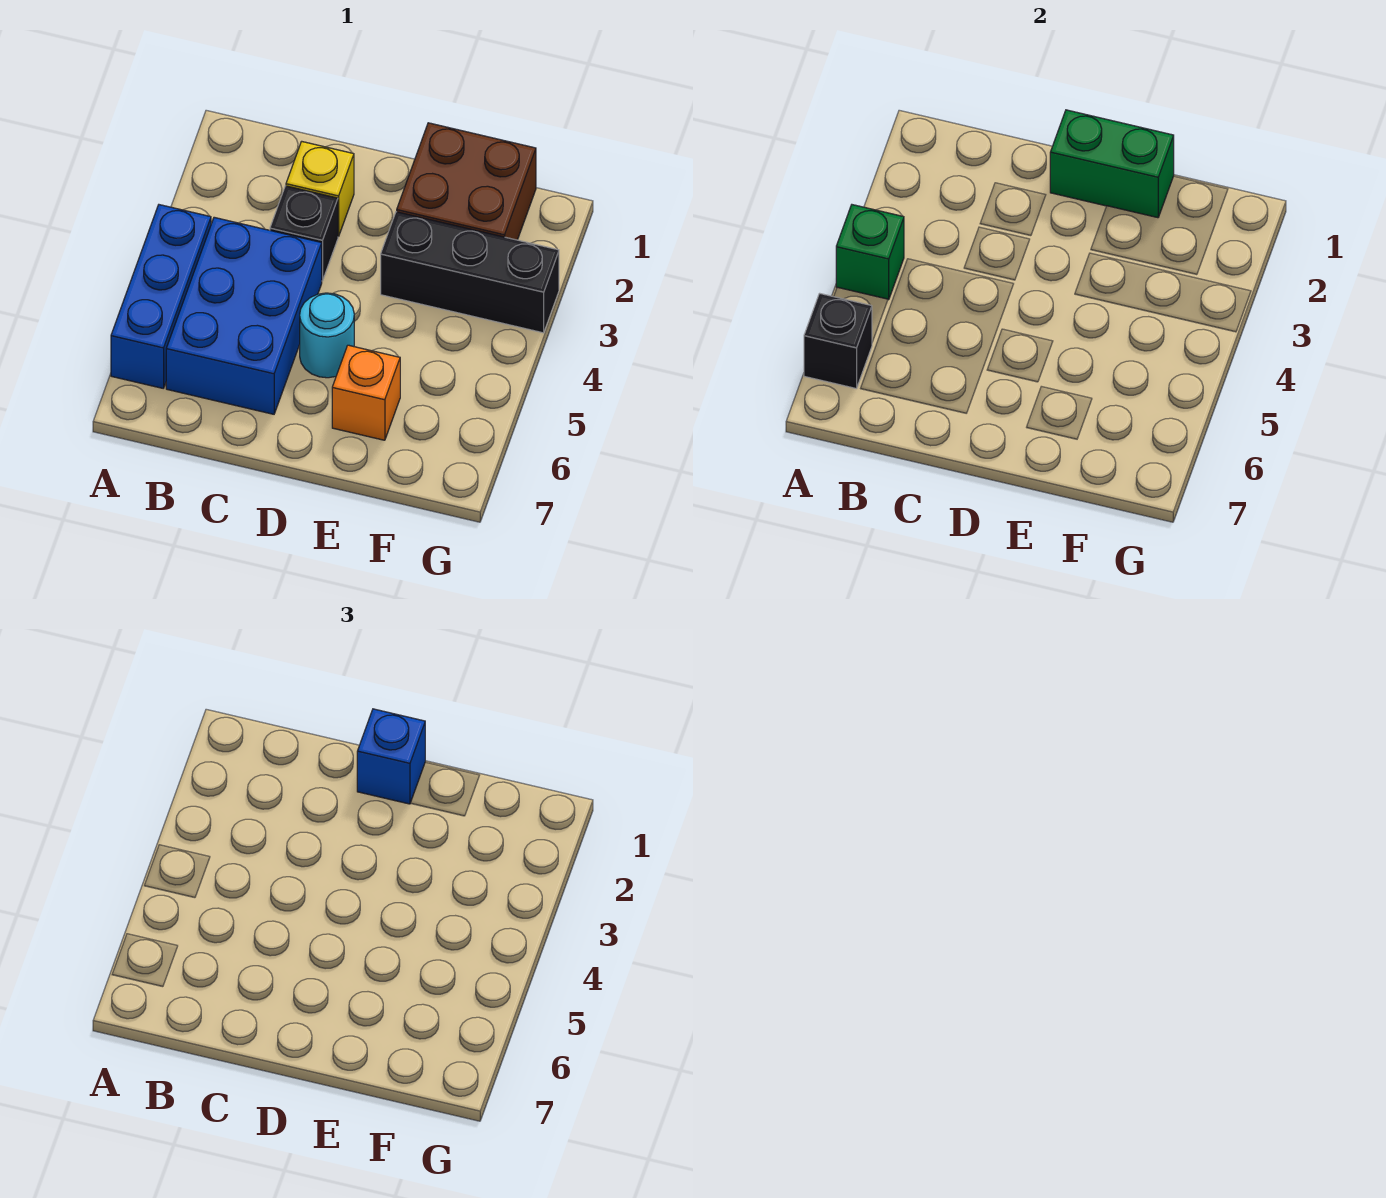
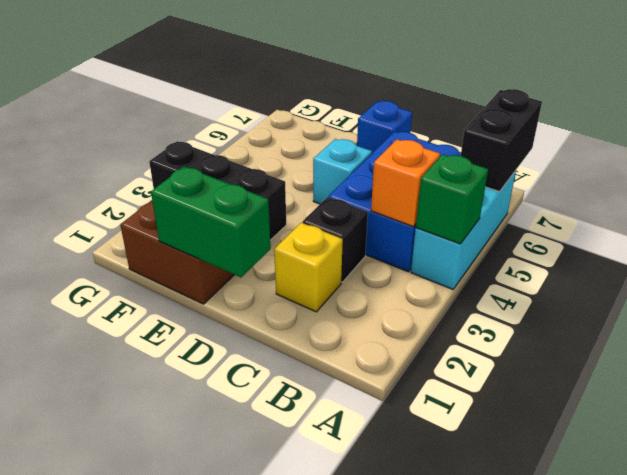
blue 1x3 brick [111,205,211,388] -> cyan 1x3 brick [411,171,516,289]
black 1x1 brick [804,293,872,388] -> black 1x2 brick [461,89,542,192]
blue 1x1 brick [357,709,425,804] -> blue 1x1 brick moved to [357,101,412,153]
cyan 1x1 round brick [300,293,354,378] -> cyan 1x1 brick [313,139,372,204]
orange 1x1 brick [332,345,400,440] -> orange 1x1 brick moved to [371,140,440,226]

